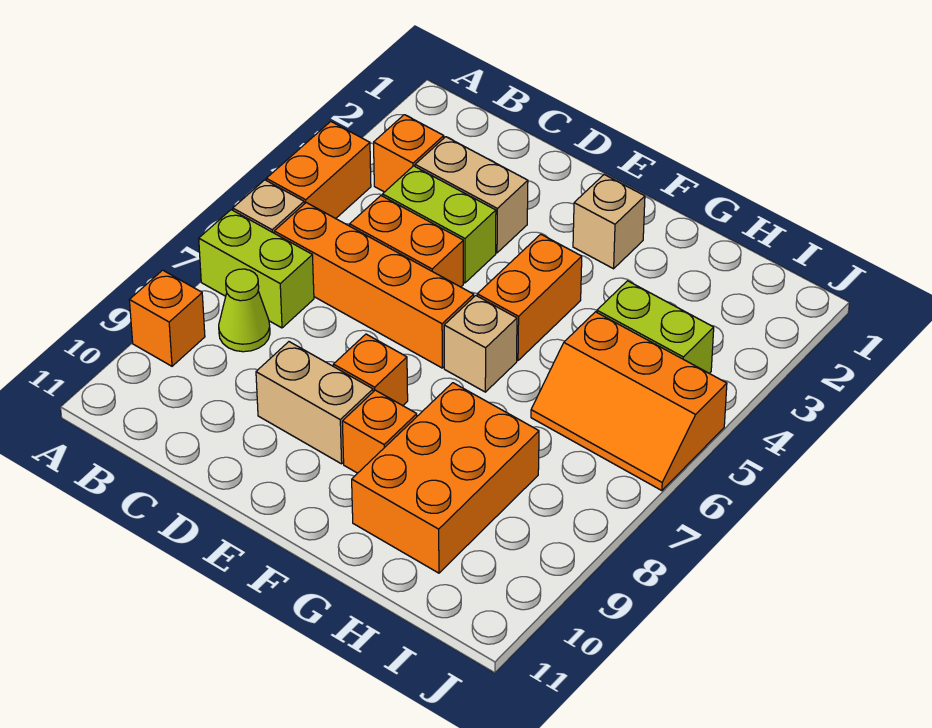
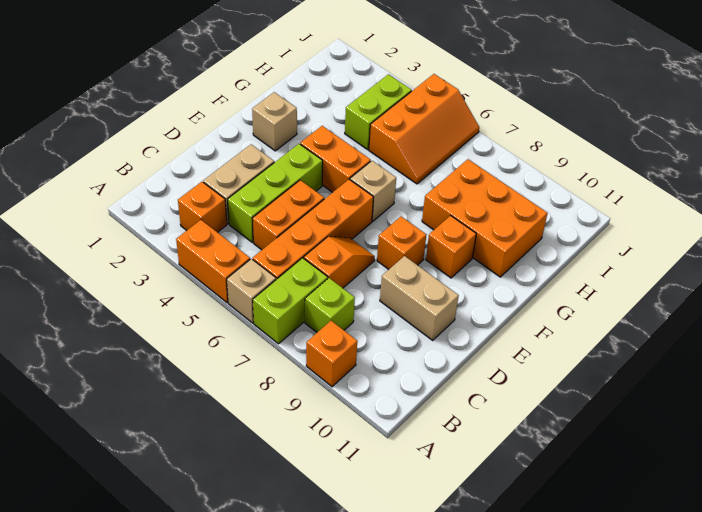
lime 1x1 cone [219,269,270,352] -> lime 1x1 brick [305,278,355,332]
lime 1x2 brick [383,166,496,283] -> lime 1x3 brick [228,144,323,242]
none -> orange 1x2 slope [304,237,375,288]
tan 1x2 brick [256,342,373,464] -> tan 1x2 brick turned to [380,256,459,340]

